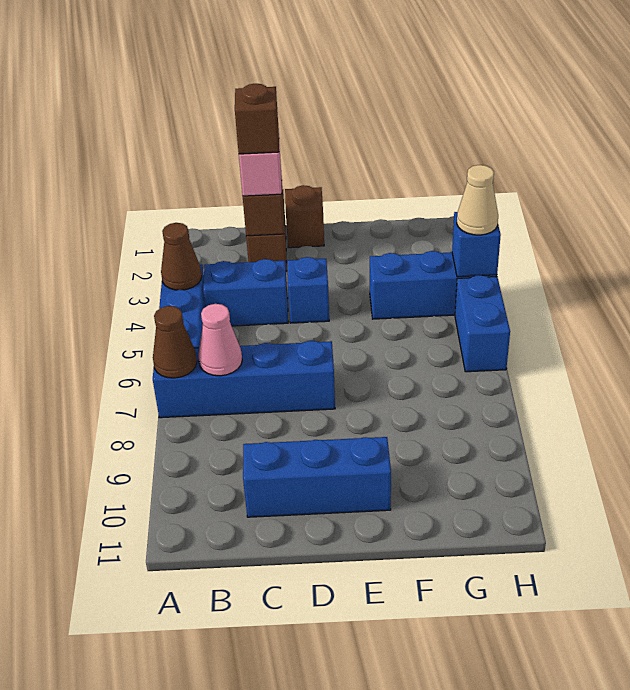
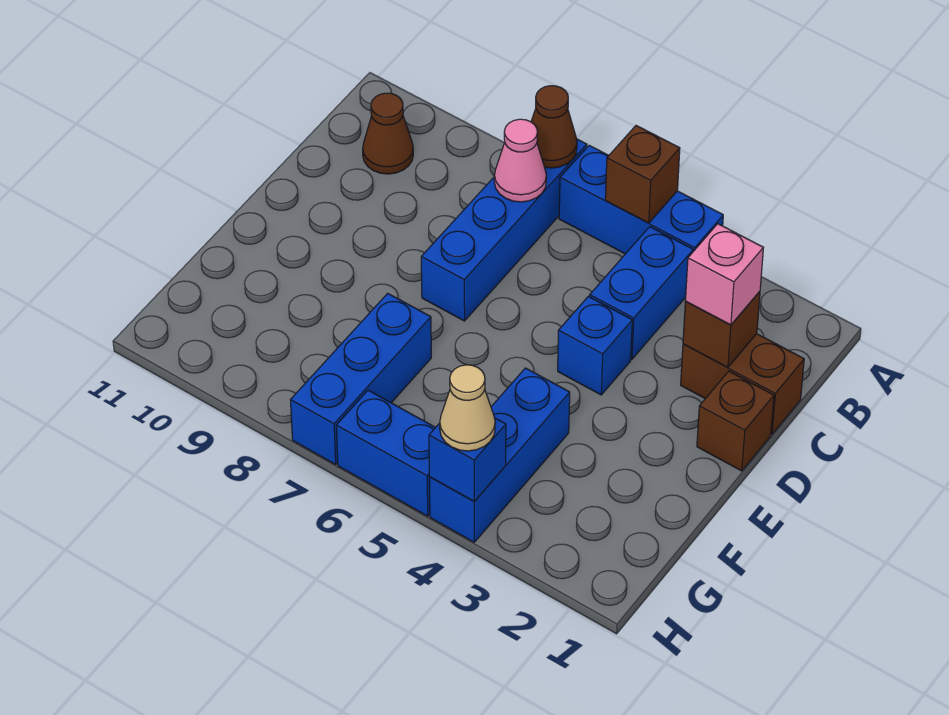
brown 1x1 cone [161,223,202,290] -> brown 1x1 cone moved to [363,93,413,174]
brown 1x1 brick [235,84,279,154] -> brown 1x1 brick moved to [605,126,680,223]
blue 1x3 brick [243,437,391,517] -> blue 1x3 brick moved to [290,293,431,464]

